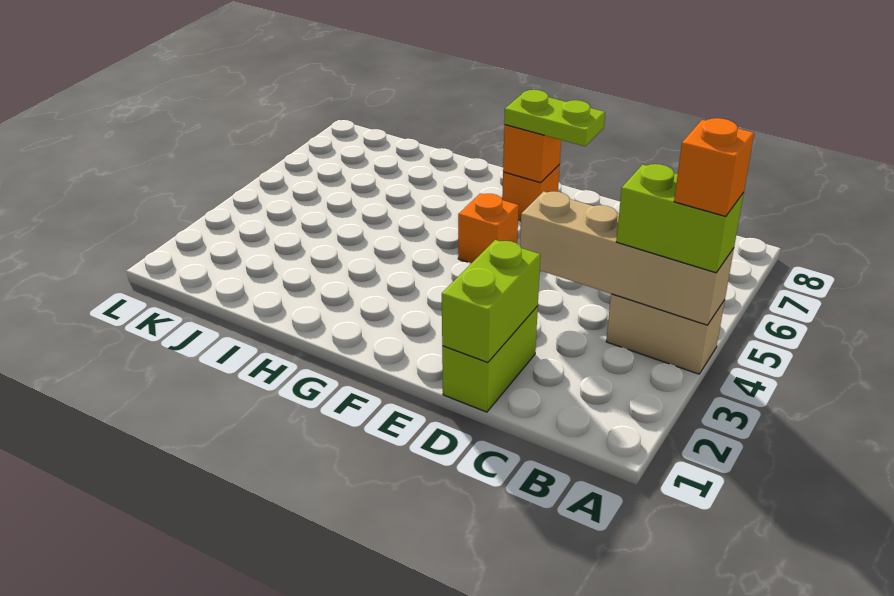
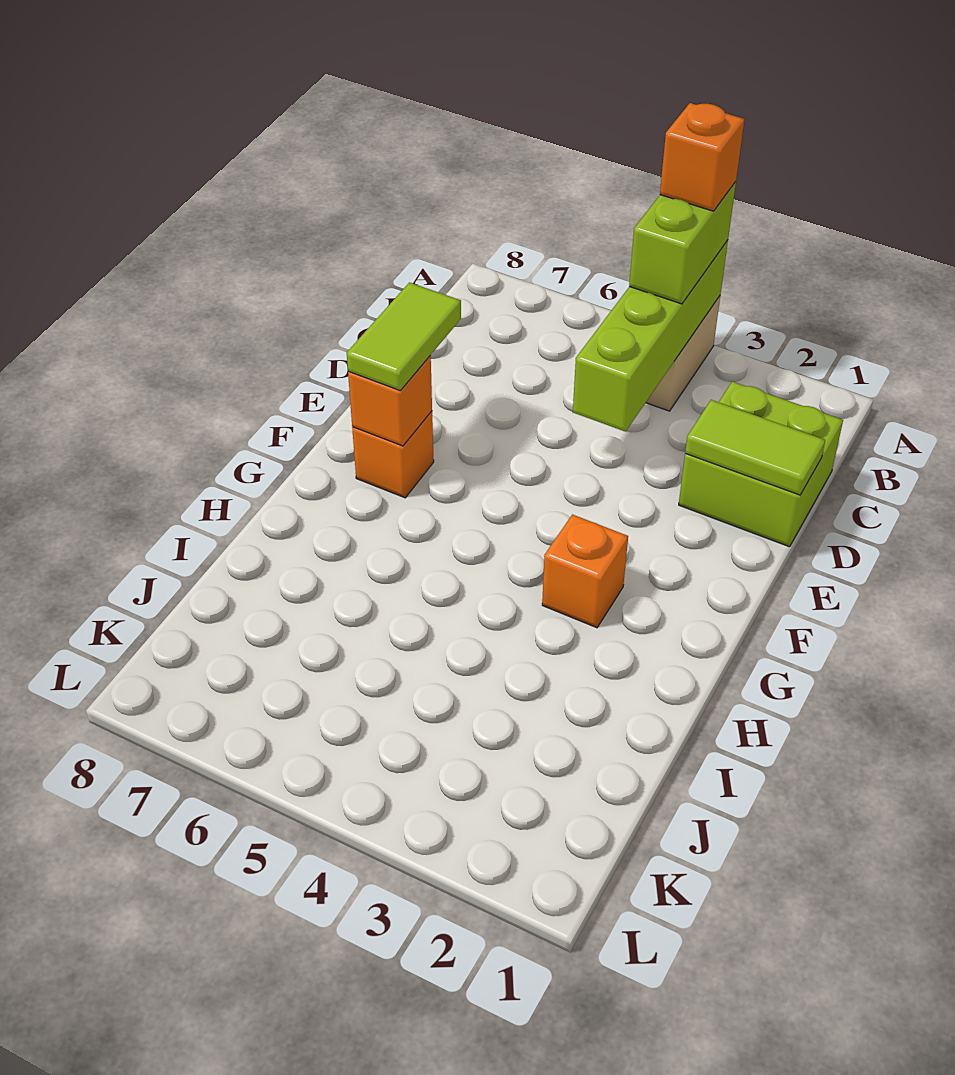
tan 1x4 brick [520,191,734,325] -> lime 1x4 brick [573,240,728,432]
lime 1x2 brick [442,306,538,412] -> lime 2x2 brick [679,382,843,547]
lime 1x2 brick [442,240,540,363] -> lime 1x2 tile [685,400,825,495]
lime 1x2 plate [504,90,605,146] -> lime 1x2 tile [347,283,461,390]
orange 1x1 brick [458,193,519,263] -> orange 1x1 brick moved to [542,515,628,628]

